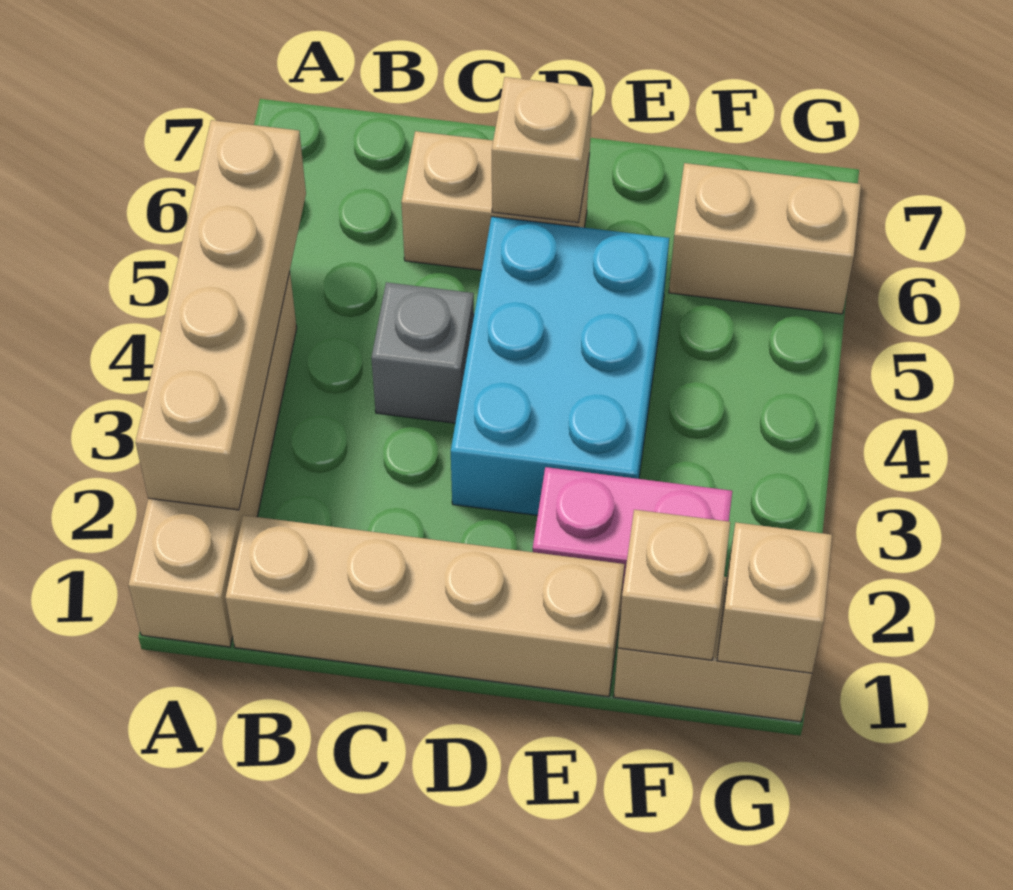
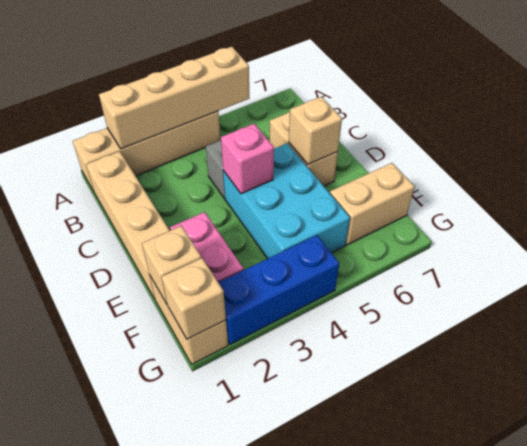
cyan 2x3 brick [451,217,669,515] -> cyan 2x3 brick turned to [223,143,350,259]
none -> pink 1x1 brick [221,124,274,194]
tan 1x2 brick [669,163,861,314] -> tan 1x2 brick turned to [330,163,415,245]
none -> blue 1x3 brick [218,235,339,345]

